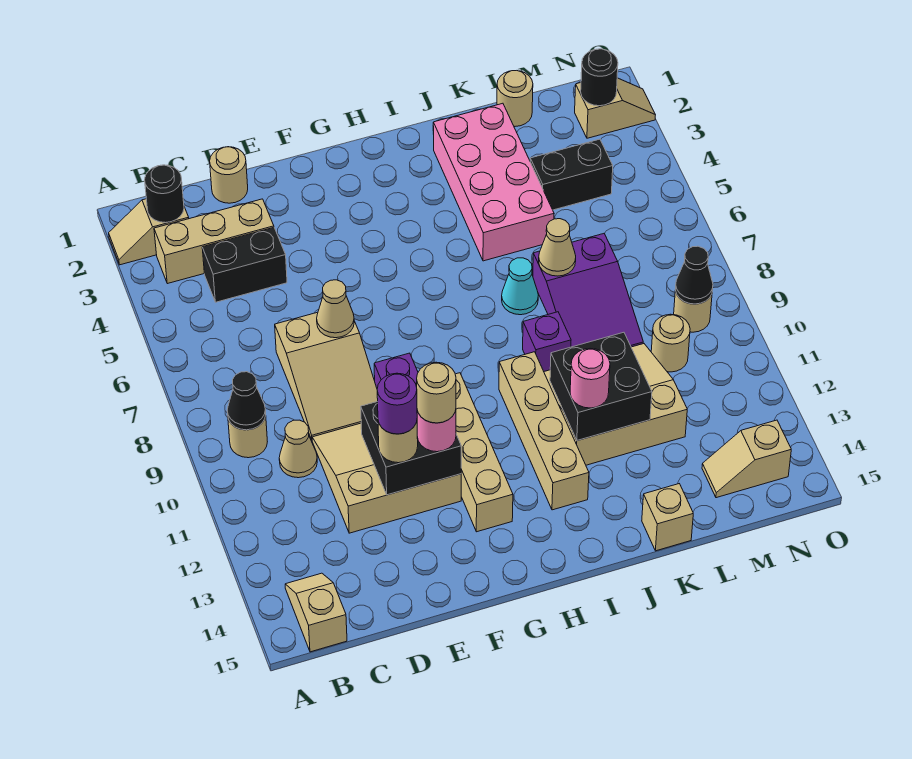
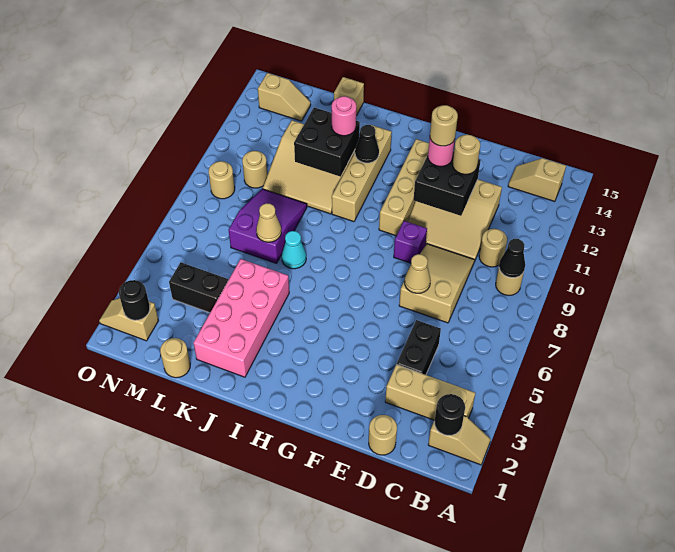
tan 1x2 slope [285,573,347,652] -> tan 1x2 slope turned to [508,158,566,202]
black 1x2 brick [202,228,287,302] -> black 1x2 brick turned to [397,320,441,375]
tan 1x1 cone [279,420,317,478] -> tan 1x1 round brick [479,229,507,267]
purple 1x1 round brick [377,373,417,434] -> none
purple 1x1 brick [523,312,571,371] -> none
black 1x1 cone [675,246,713,304] -> black 1x1 cone moved to [355,125,379,163]

